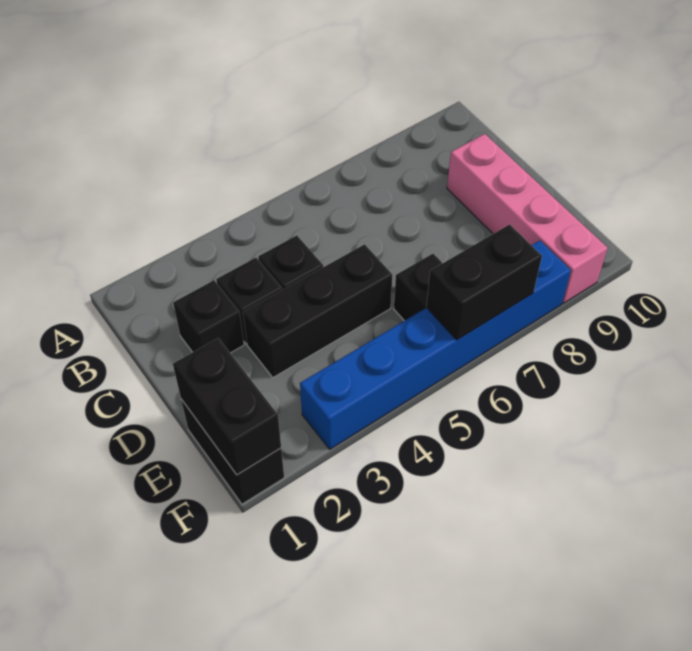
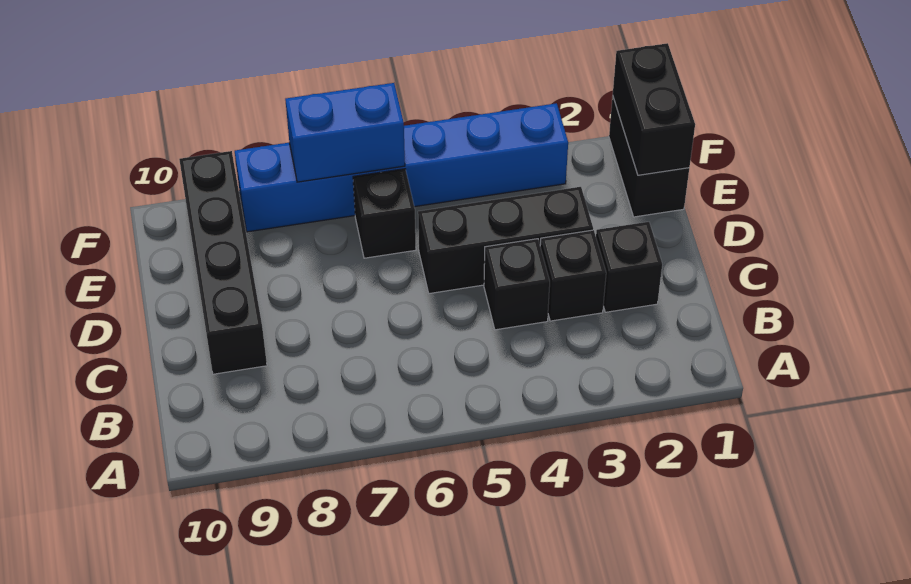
pink 1x4 brick [447,134,608,303] -> black 1x4 brick [179,151,267,374]
black 1x2 brick [426,224,542,340] -> blue 1x2 brick [285,83,405,182]

